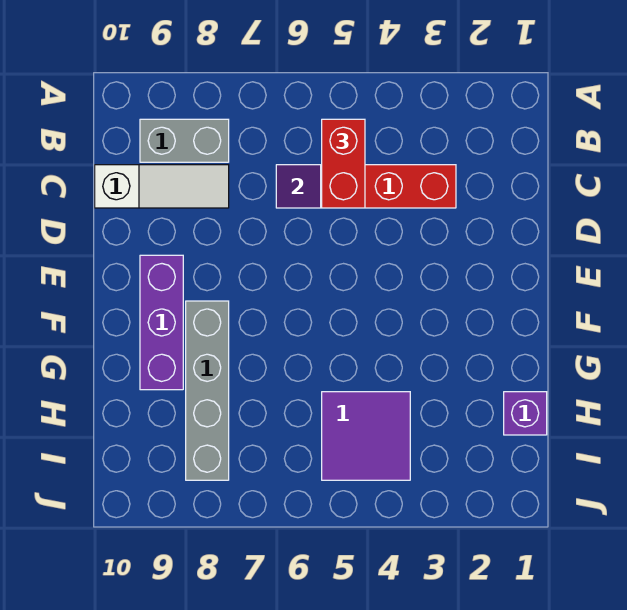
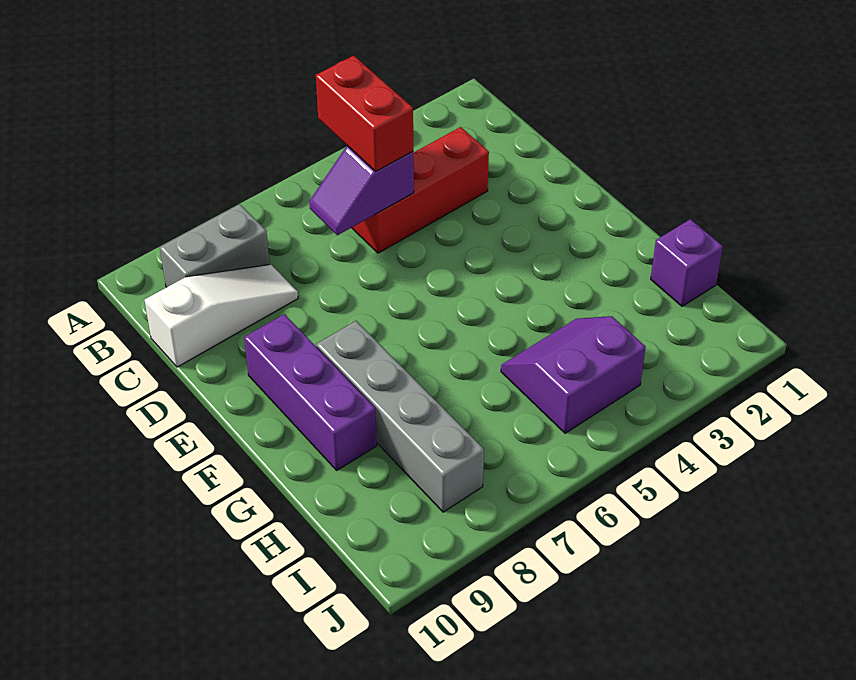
purple 2x2 tile [322,392,410,480] -> purple 2x2 slope [501,316,645,433]

